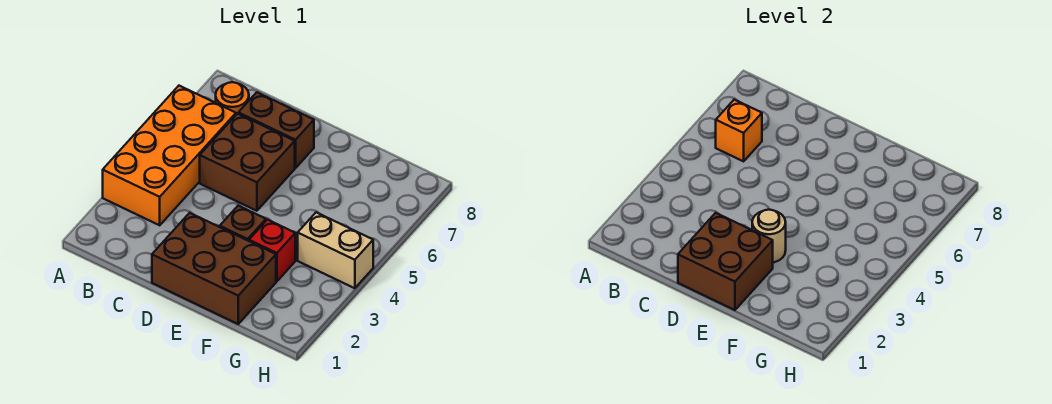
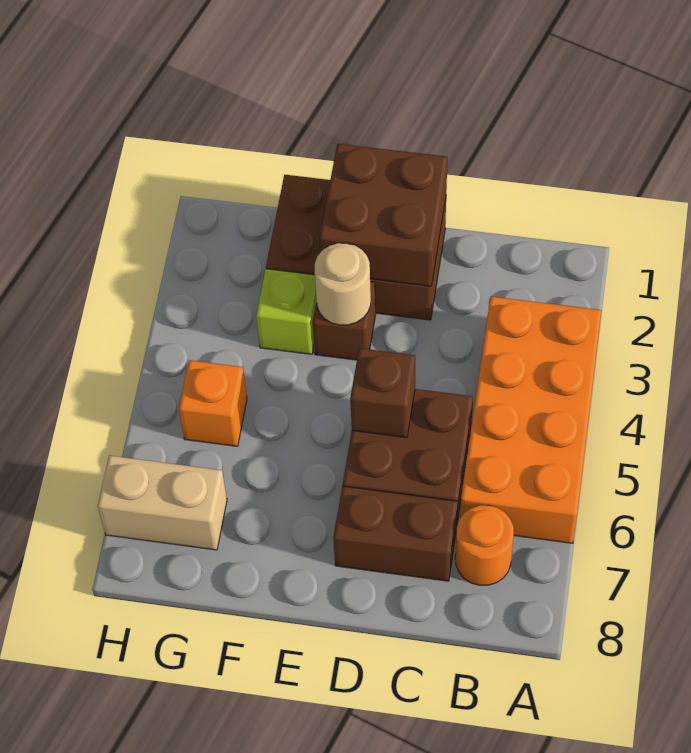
orange 1x1 brick [716,100,762,161] -> orange 1x1 brick moved to [179,360,247,446]
none -> brown 1x1 brick [350,348,415,438]
red 1x1 brick [249,220,295,282] -> lime 1x1 brick [256,269,317,354]
tan 1x2 brick [298,212,373,288] -> tan 1x2 brick moved to [98,456,227,550]

